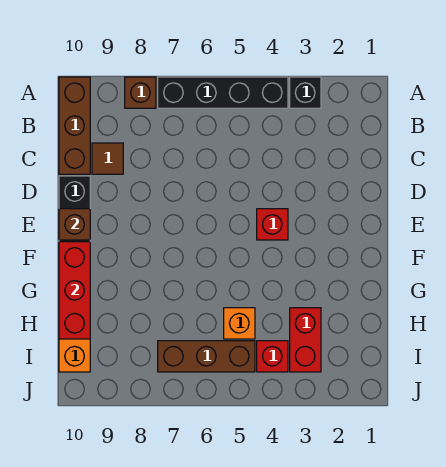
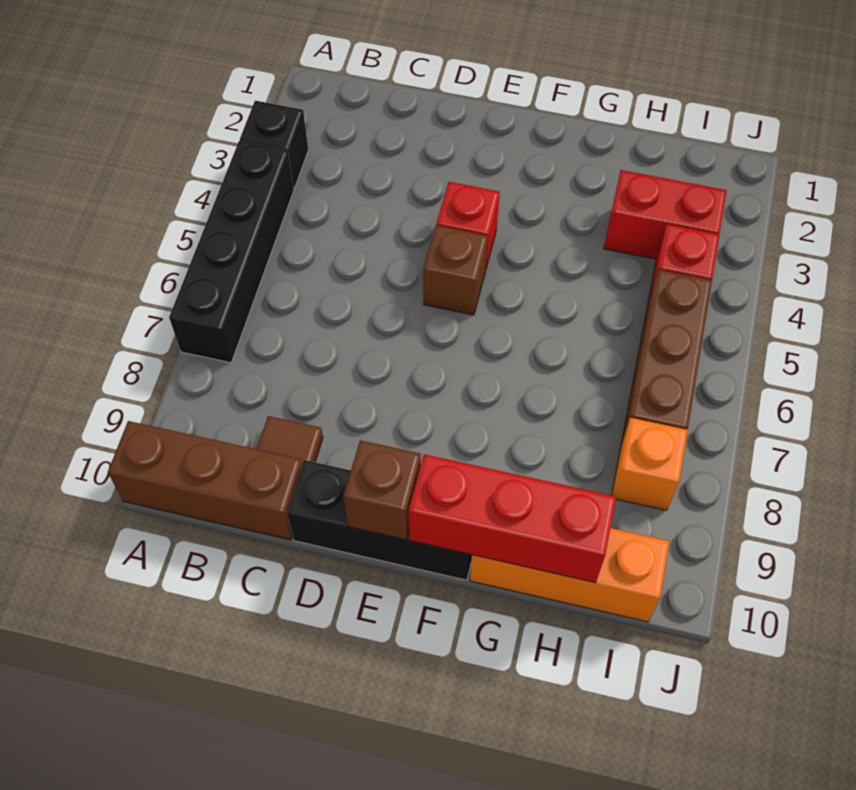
brown 1x1 brick [125,77,156,108] -> brown 1x1 brick moved to [423,225,488,315]
orange 1x1 brick [224,308,255,339] -> orange 1x1 brick moved to [612,418,688,510]

